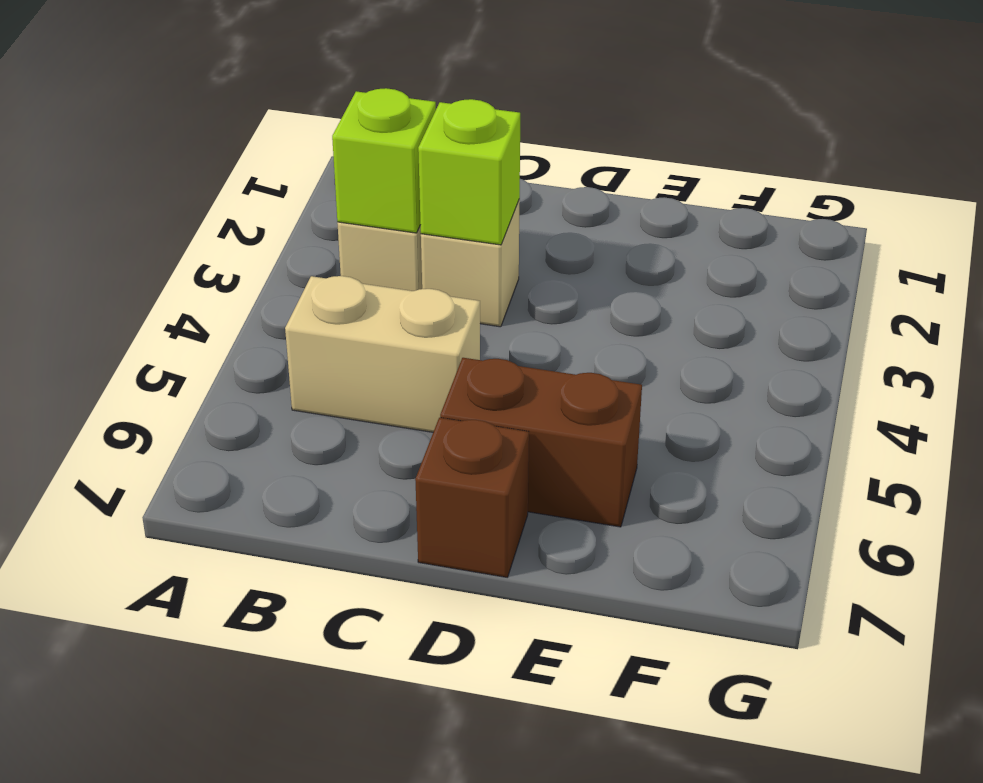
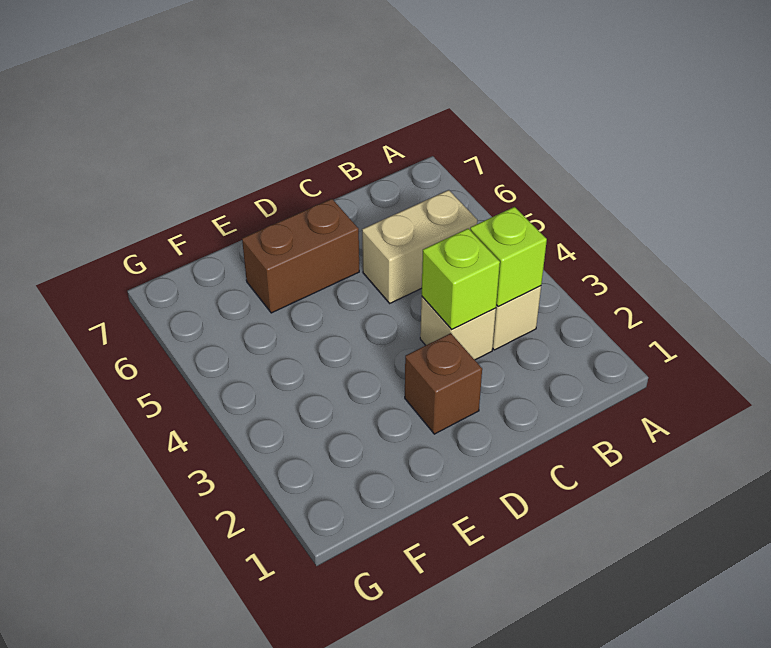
brown 1x1 brick [415,418,529,577] -> brown 1x1 brick moved to [405,333,482,434]

